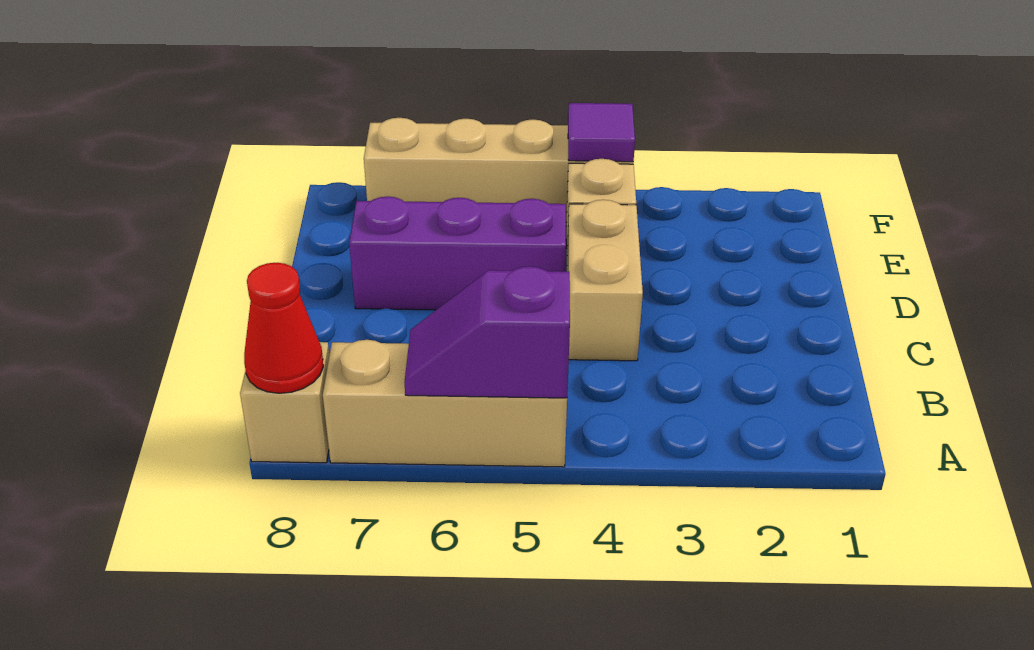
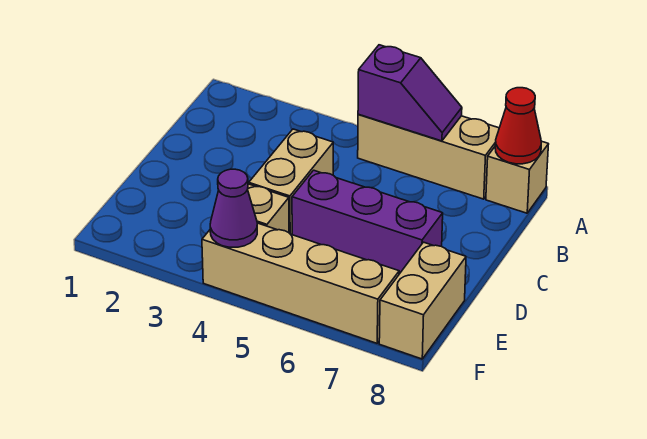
none -> tan 1x2 brick [379,242,466,359]
purple 1x1 tile [568,103,635,162] -> purple 1x1 cone [210,169,257,247]

